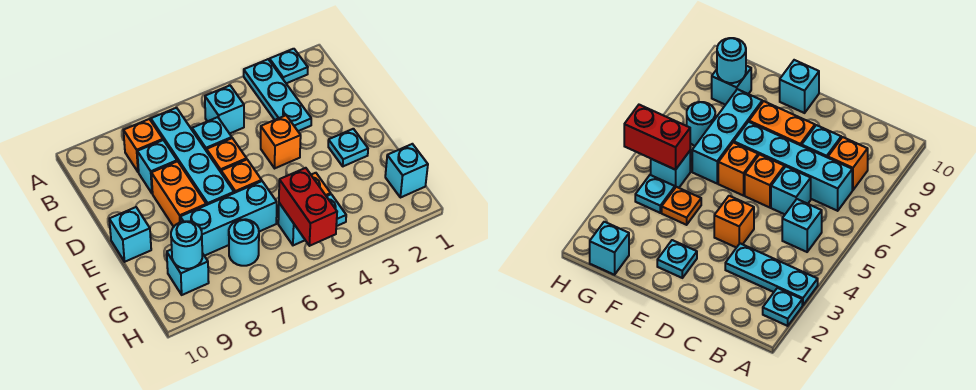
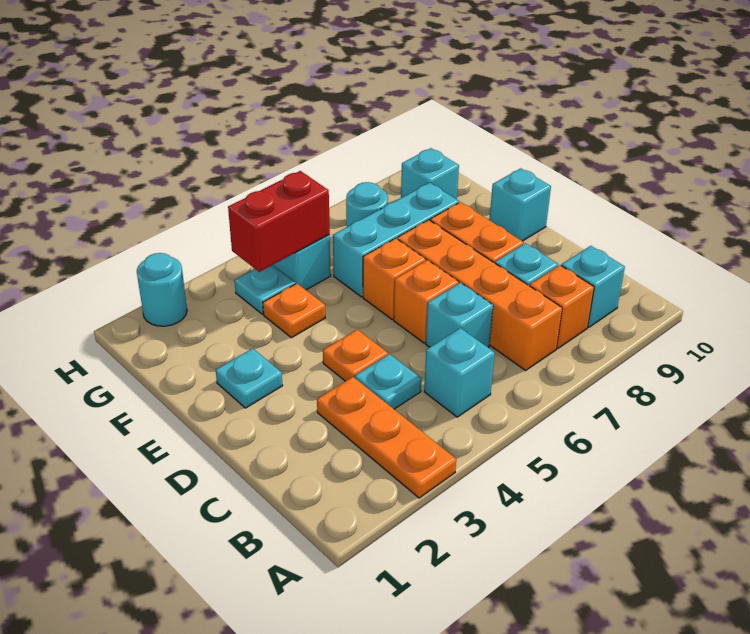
cyan 1x1 plate [270,49,308,83] -> cyan 1x1 plate moved to [355,354,422,409]
cyan 1x3 plate [244,59,311,131] -> orange 1x3 plate [317,377,456,498]
cyan 1x4 brick [151,108,234,205] -> orange 1x4 brick [397,220,562,370]
orange 1x1 brick [261,115,301,168] -> orange 1x1 plate [323,329,388,381]
cyan 1x1 brick [385,144,428,198] -> cyan 1x1 brick moved to [561,246,625,327]
red 1x2 brick [279,168,337,246] -> red 1x2 brick turned to [228,171,330,272]
cyan 1x1 round brick [171,221,202,269] -> cyan 1x1 round brick moved to [137,253,187,326]

